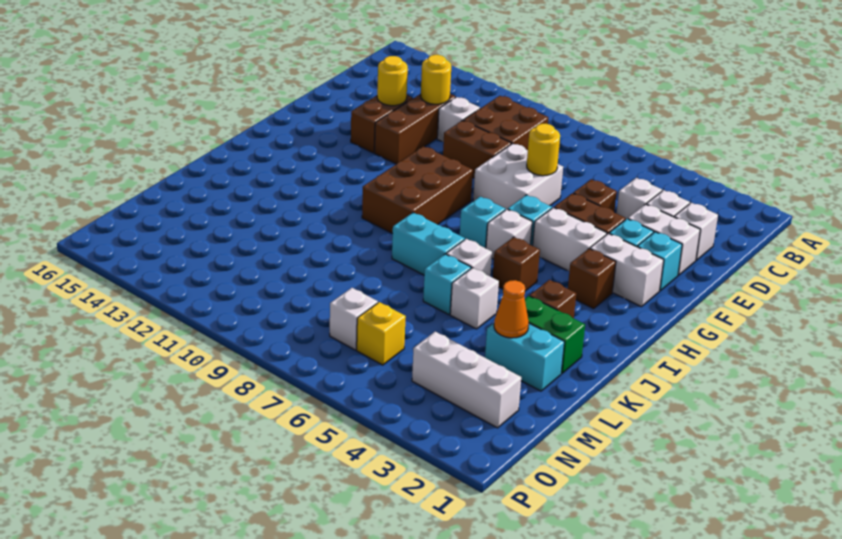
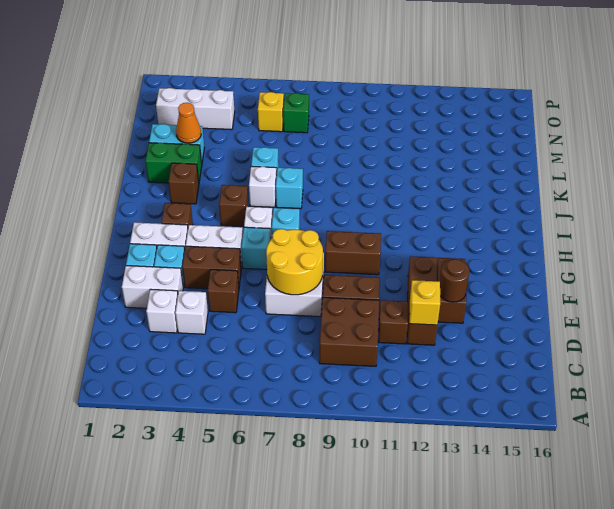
white 1x1 brick [674,203,718,260] -> none
white 1x1 brick [437,97,480,142] -> brown 1x1 brick [378,300,408,344]
yellow 1x1 round brick [421,55,451,104] -> yellow 1x1 brick [409,280,440,325]
yellow 1x1 round brick [527,124,560,176] -> yellow 2x2 round brick [266,229,323,295]
yellow 1x1 round brick [377,56,408,106] -> brown 1x1 round brick [440,259,469,302]
brown 2x3 brick [362,146,473,234] -> brown 1x2 brick [325,231,381,275]
cyan 1x2 brick [392,213,465,275] -> cyan 1x1 brick [276,168,303,209]
white 1x1 brick [450,268,499,329] -> none
white 1x1 brick [330,288,378,350] -> green 1x1 brick [283,93,309,133]

